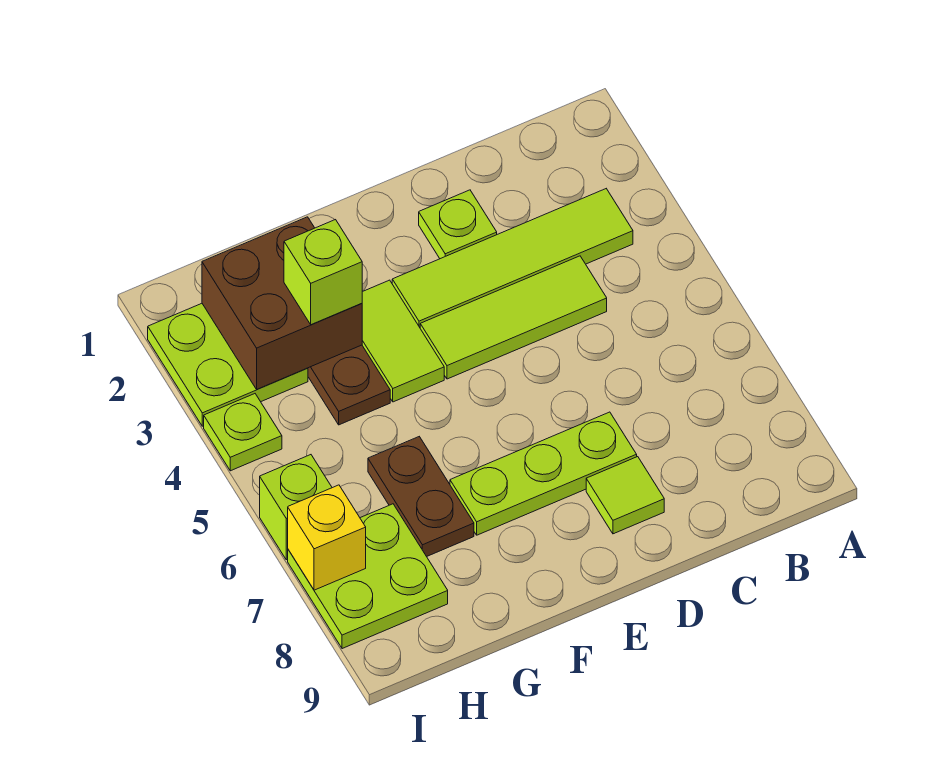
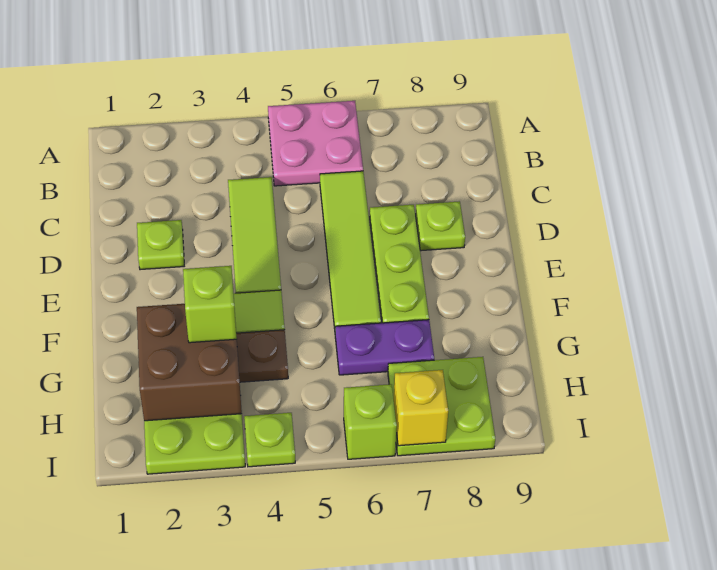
none -> pink 2x2 plate [268,101,363,186]
lime 1x4 tile [392,189,633,327] -> lime 1x4 tile moved to [320,171,381,329]
lime 1x1 tile [586,457,664,534] -> lime 1x1 plate [416,201,465,251]
brown 1x2 plate [368,437,474,557] -> purple 1x2 plate [335,320,434,375]

